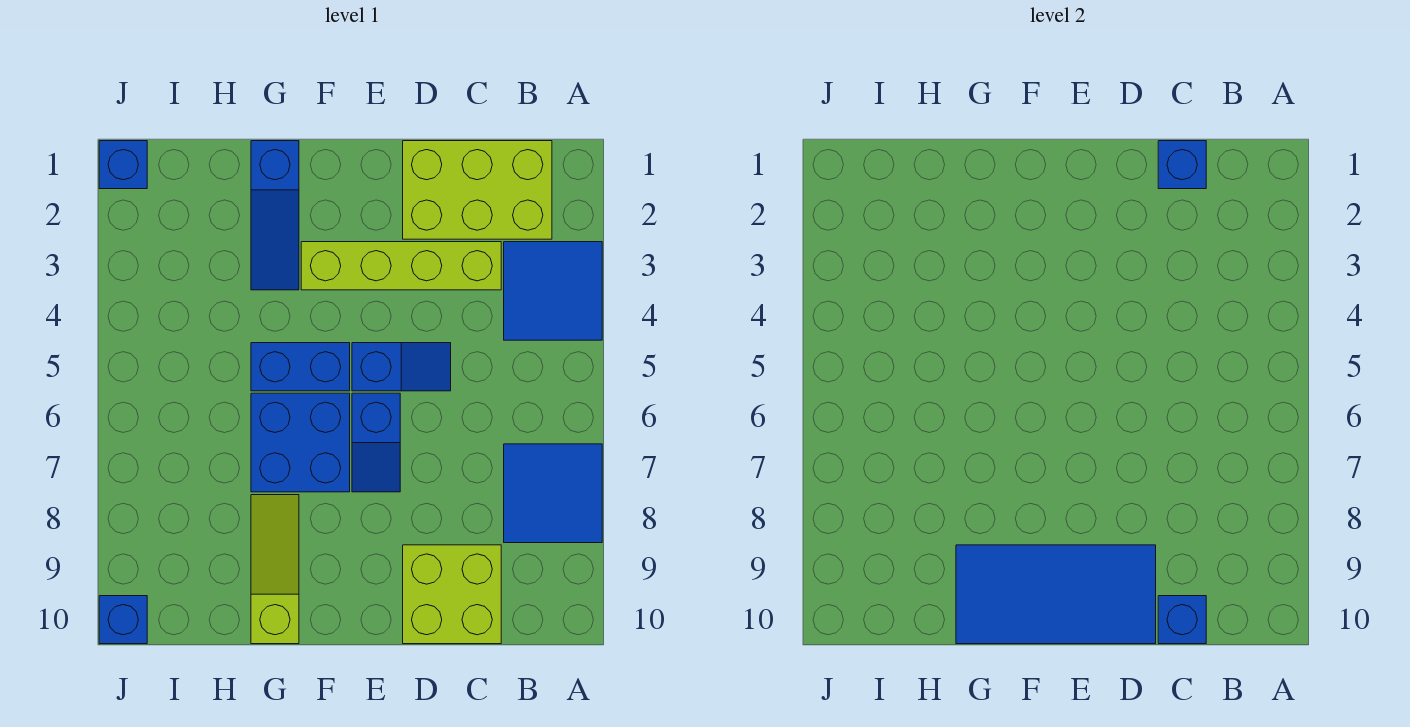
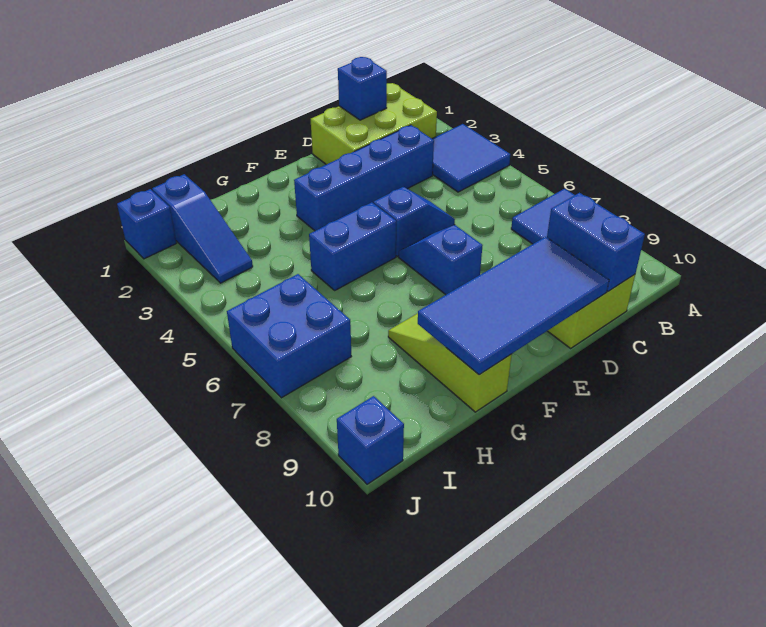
lime 1x4 brick [301,242,501,290] -> blue 1x4 brick [294,125,434,231]
blue 1x1 brick [1158,596,1206,644] -> blue 1x2 brick [547,193,645,291]
blue 1x2 slope [352,393,400,492] -> blue 1x2 slope turned to [399,225,483,295]
blue 2x2 brick [251,393,350,492] -> blue 2x2 brick moved to [227,274,351,398]
blue 1x3 slope [251,141,299,290] -> blue 1x3 slope moved to [152,174,253,283]

